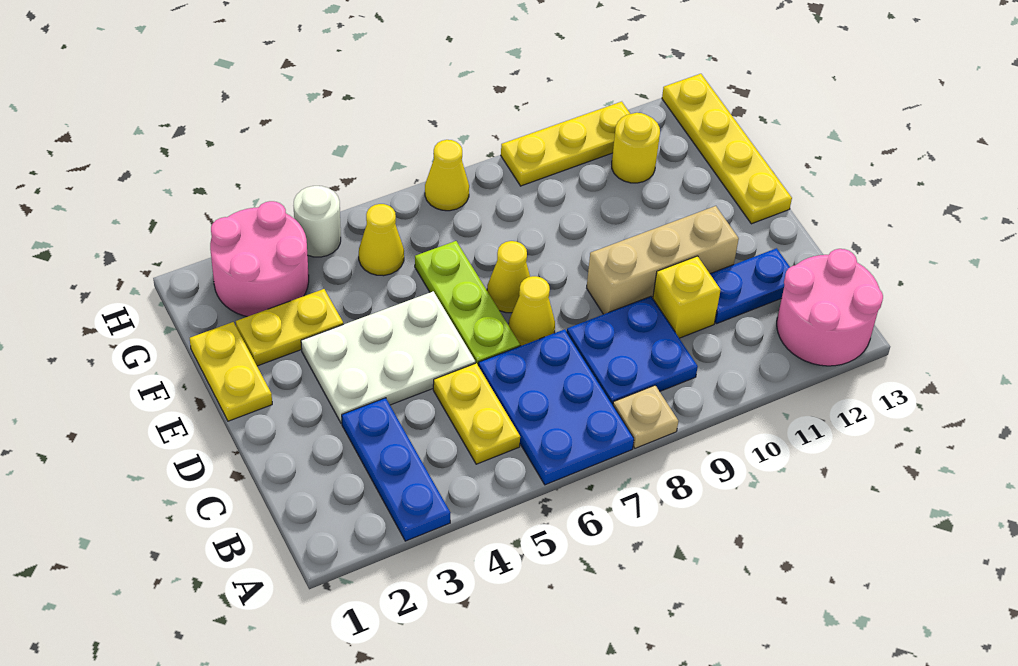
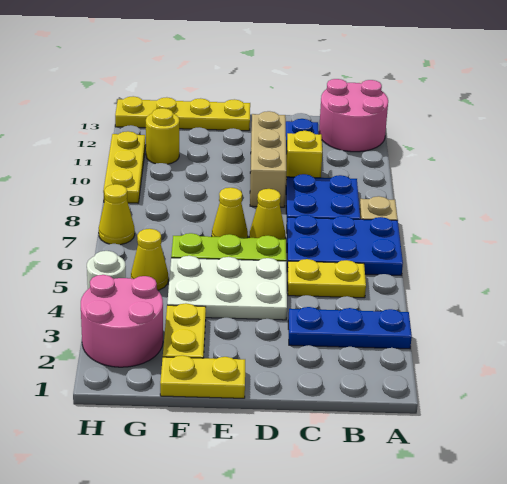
white 2x3 plate [301,291,475,424] -> white 2x3 plate turned to [167,256,287,320]

